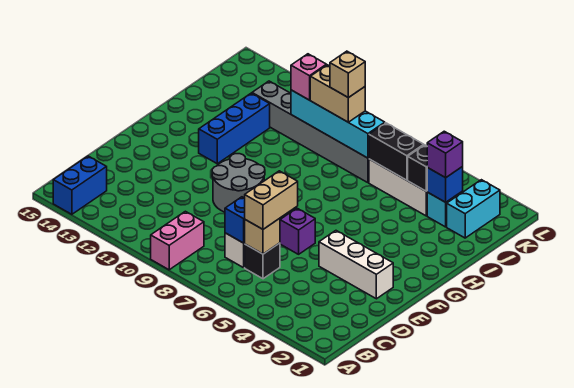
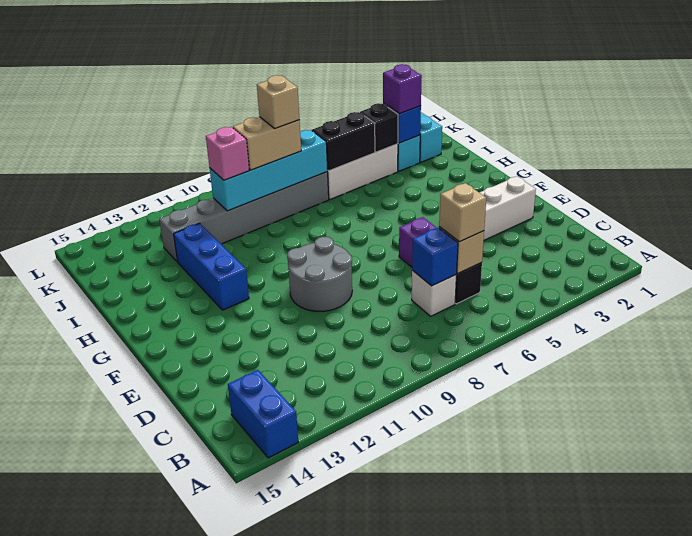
pink 1x2 brick [151,211,204,270] -> none
tan 1x2 brick [245,171,298,229] -> tan 1x1 brick [439,183,486,242]

